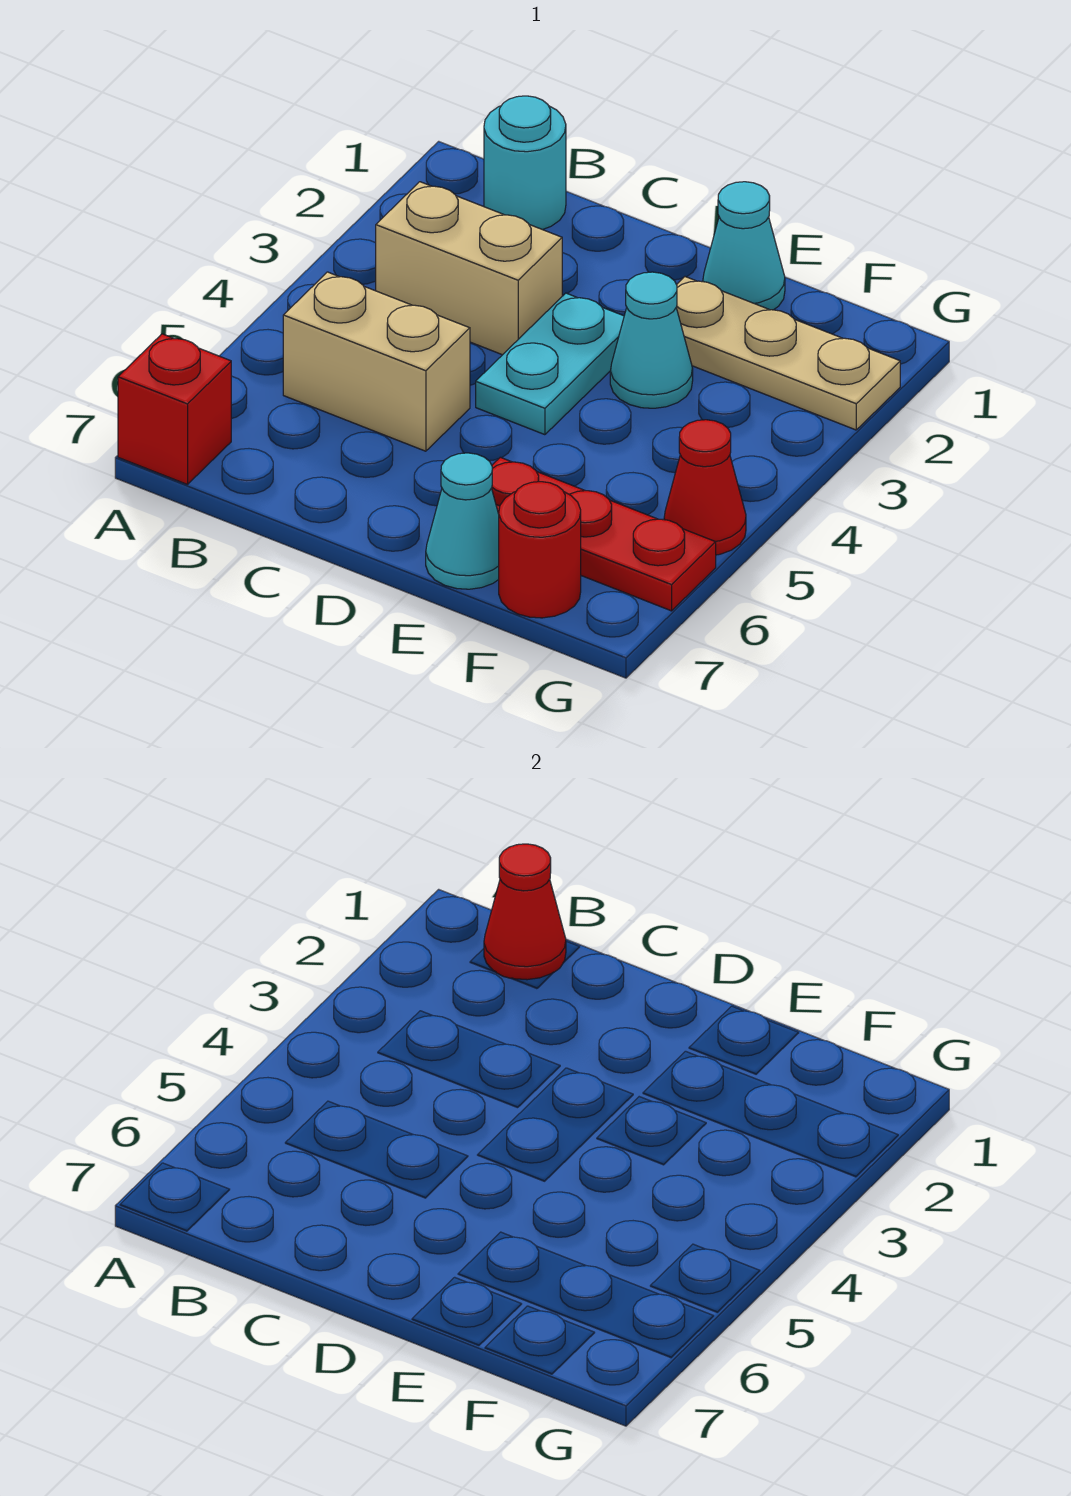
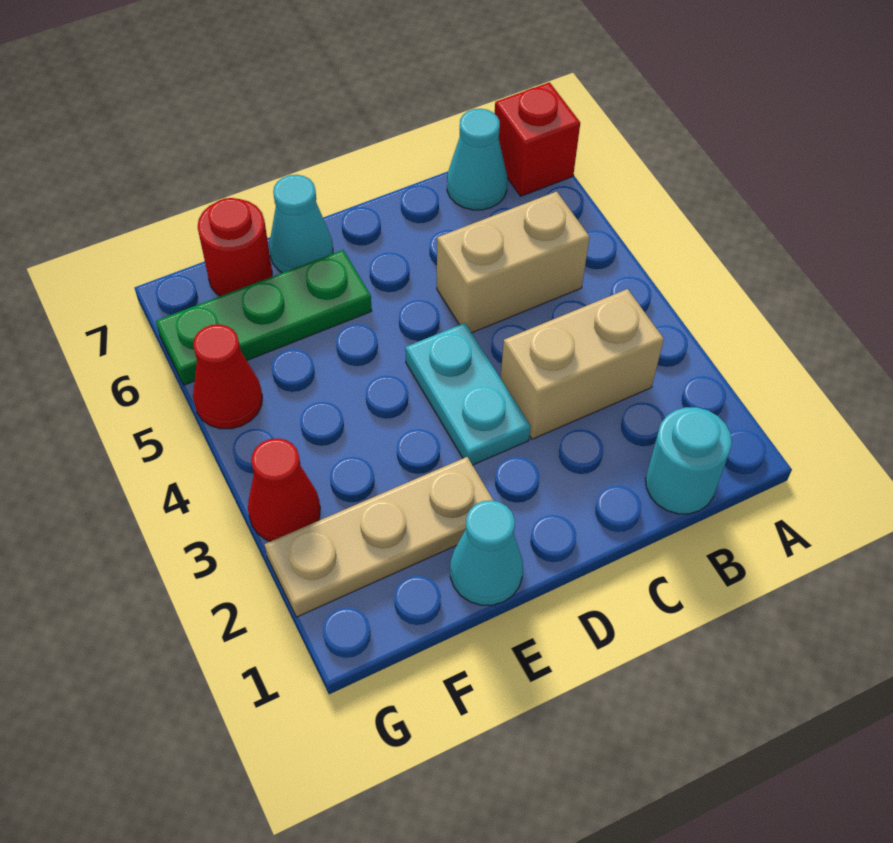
red 1x1 cone [484,844,566,980] -> red 1x1 cone moved to [248,438,320,541]
cyan 1x1 cone [610,272,693,408] -> cyan 1x1 cone moved to [447,109,507,210]
red 1x3 plate [492,457,716,611] -> green 1x3 plate [156,250,372,385]

